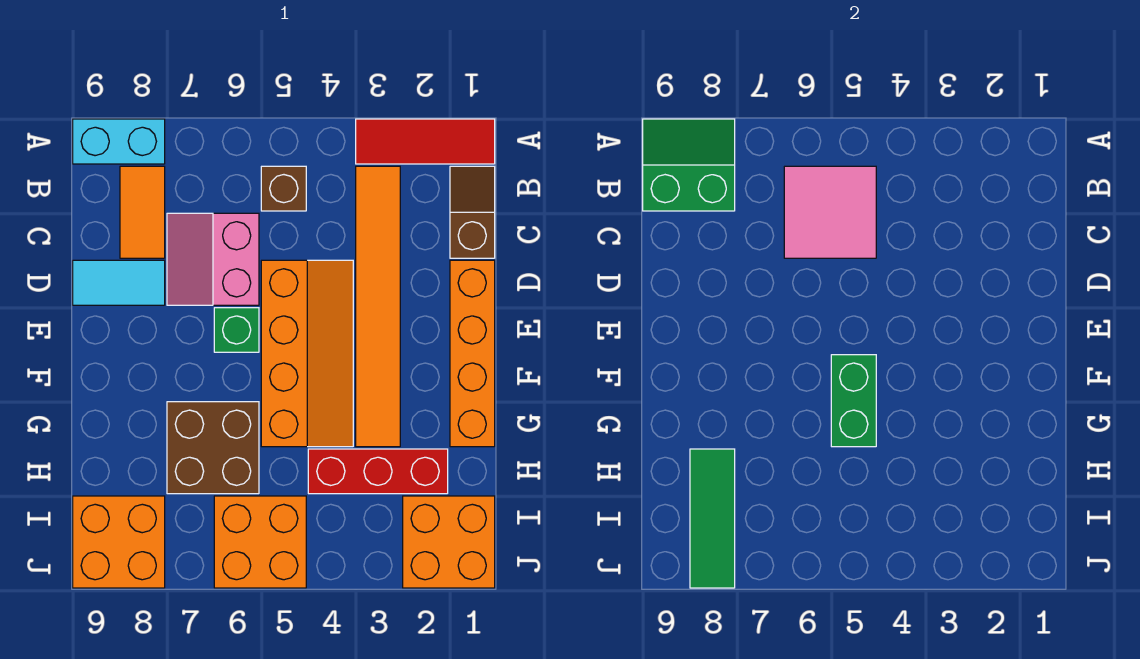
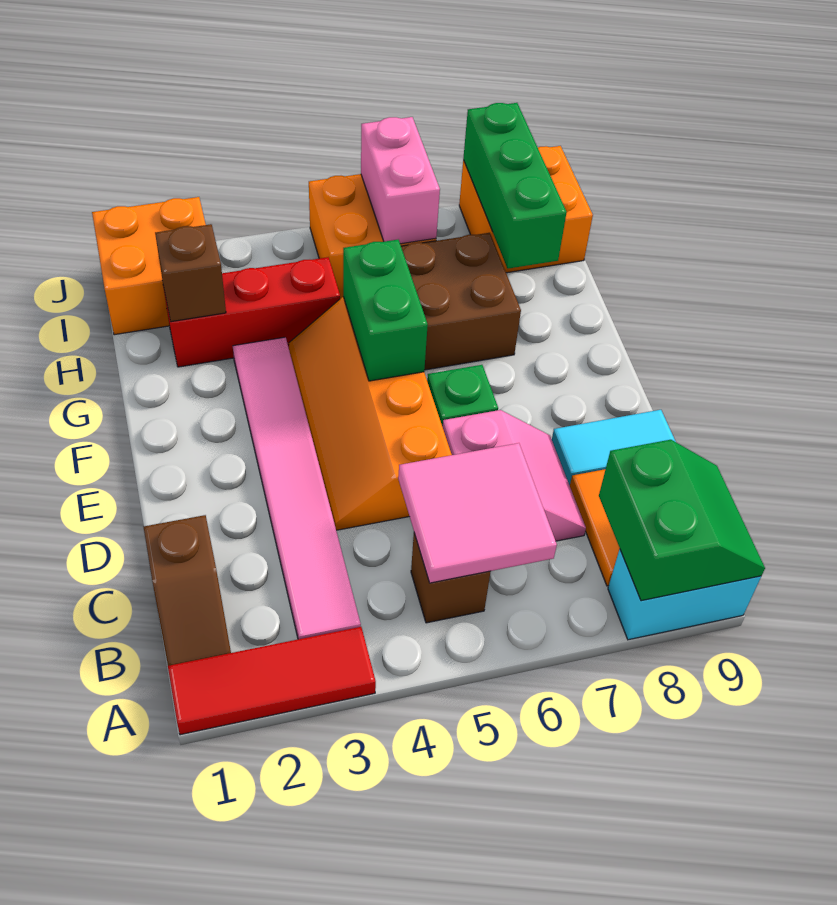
green 2x2 slope [643,119,735,211] -> green 2x2 slope turned to [599,440,765,601]
orange 1x6 tile [356,166,400,447] -> pink 1x6 tile [233,337,361,639]
orange 1x4 brick [450,260,495,447] -> none
none -> brown 1x1 brick [155,224,226,322]
green 1x3 tile [690,449,735,588] -> green 1x3 brick [463,103,567,269]
none -> pink 1x2 brick [361,117,440,244]

